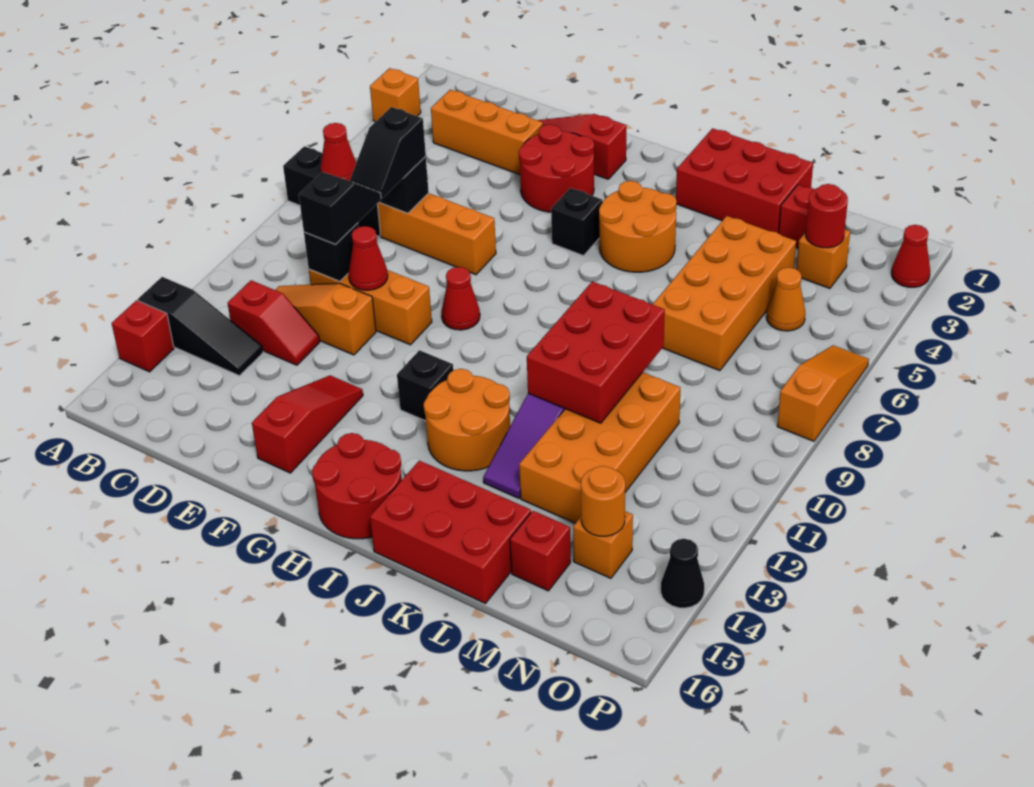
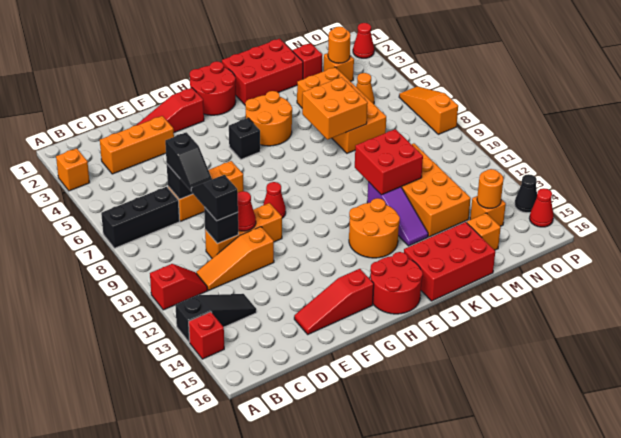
red 1x1 cone [320,123,356,181] -> red 1x1 cone moved to [529,188,553,227]
red 1x2 slope [228,280,320,365] -> red 1x2 slope moved to [150,264,208,310]
red 2x2 round brick [519,125,594,212] -> red 2x2 round brick moved to [190,61,236,115]
red 1x3 slope [252,375,363,473] -> red 1x3 slope turned to [294,269,374,334]
black 1x1 brick [397,350,453,421] -> none
none -> orange 2x2 brick [302,77,368,140]
red 2x3 brick [527,281,665,423] -> red 2x2 brick [355,129,423,195]
red 1x1 brick [510,511,571,591] -> orange 1x1 brick [467,213,501,250]
red 1x1 round brick [806,184,848,248] -> orange 1x1 round brick [328,27,351,63]

